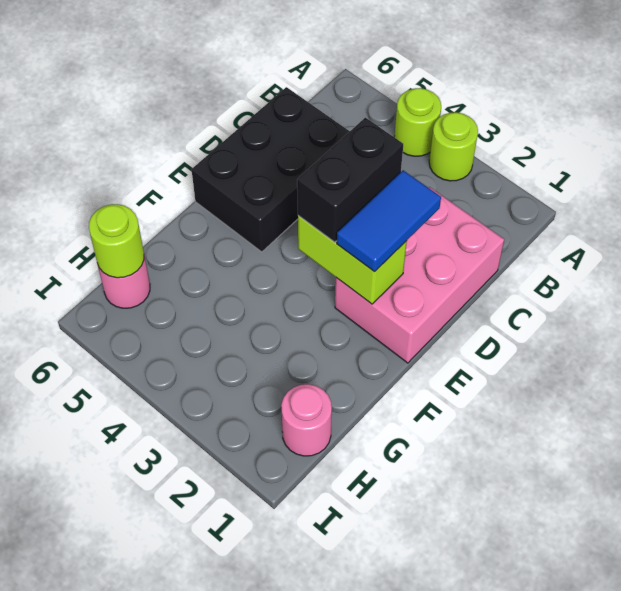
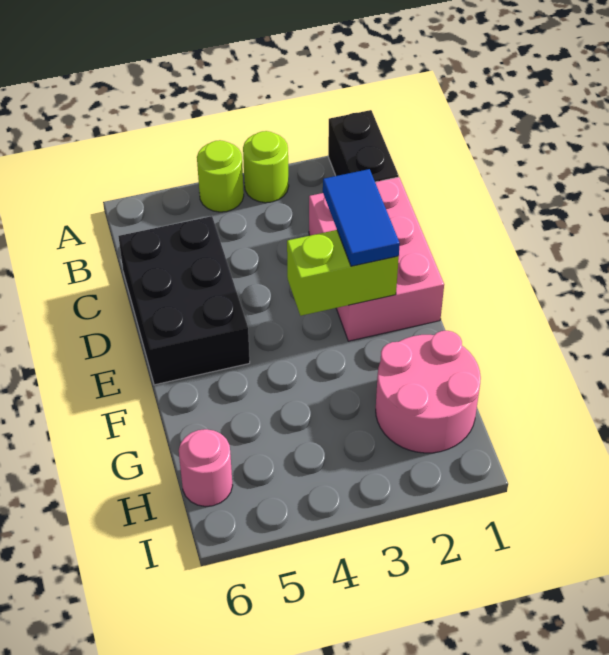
black 1x2 brick [297,118,403,242] -> black 1x2 brick moved to [328,110,399,182]
pink 1x1 round brick [281,384,332,456] -> pink 2x2 round brick [376,331,481,453]
lime 1x1 round brick [89,204,144,278] -> none

